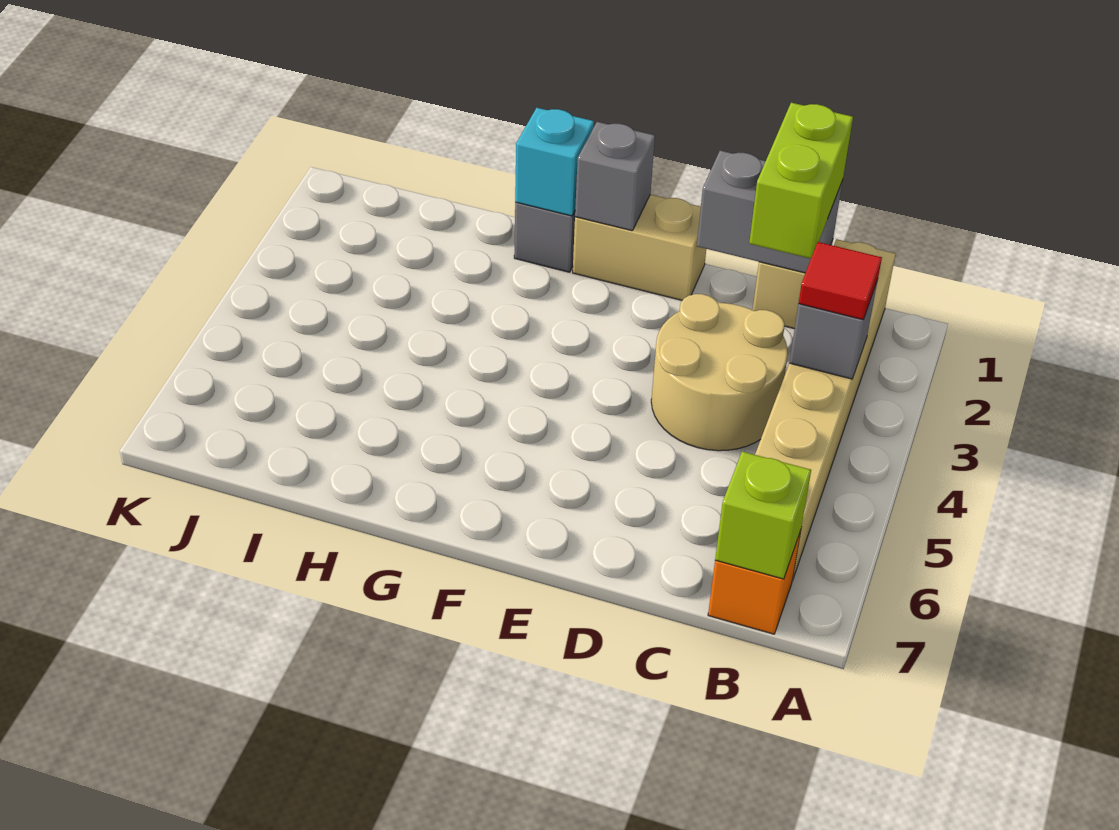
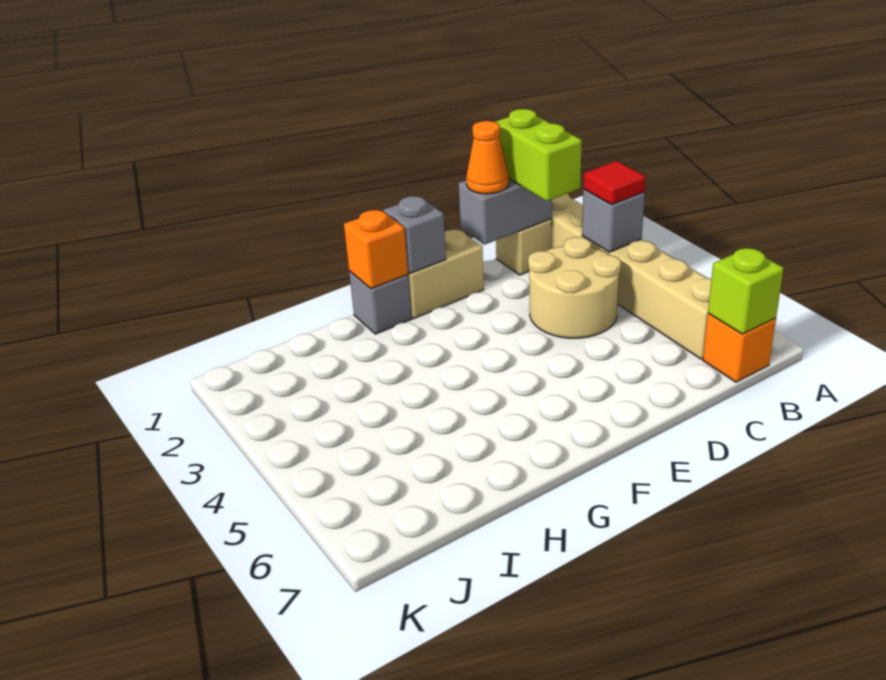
none -> orange 1x1 cone [466,121,509,194]
cyan 1x1 brick [515,108,594,216] -> orange 1x1 brick [344,210,408,289]

